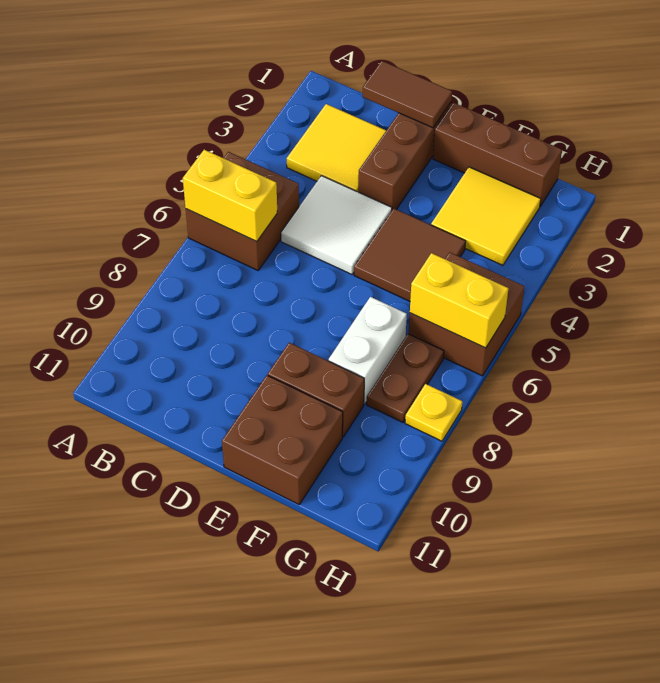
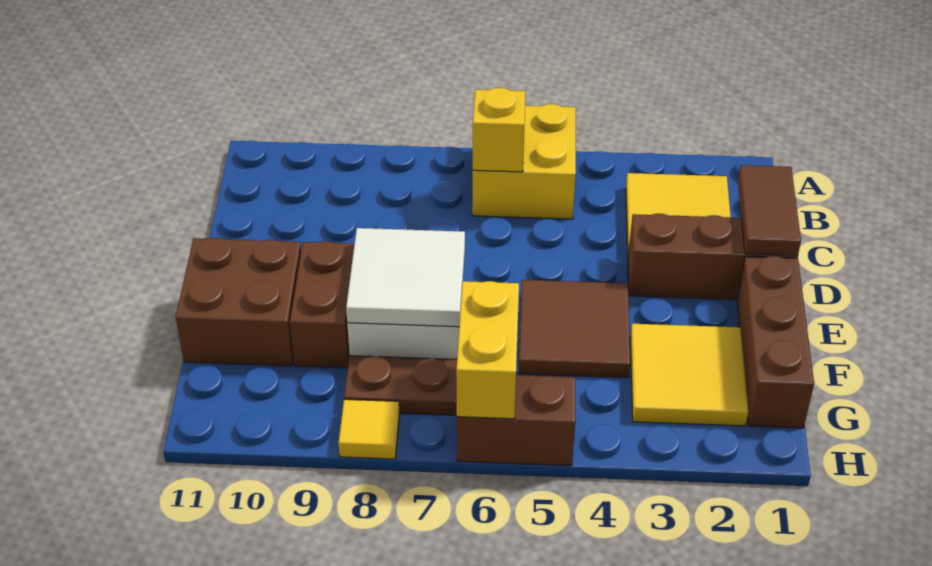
brown 2x2 brick [186,152,299,270] -> yellow 2x2 brick [472,104,576,219]
yellow 1x2 brick [183,150,277,242] -> yellow 1x1 brick [473,88,526,172]
white 2x2 tile [281,176,392,274] -> white 2x2 tile moved to [346,228,465,327]
brown 2x2 brick [409,252,524,376] -> brown 1x2 brick [457,375,575,466]
yellow 1x1 plate [405,384,462,441] -> yellow 1x1 tile [339,399,400,459]

